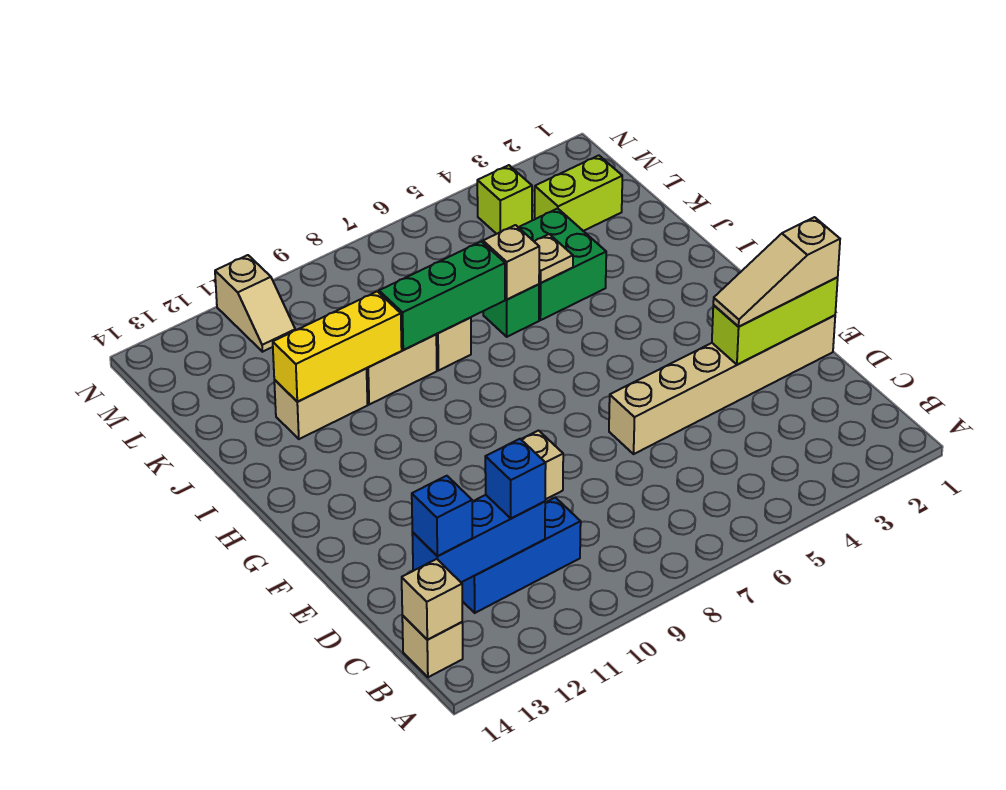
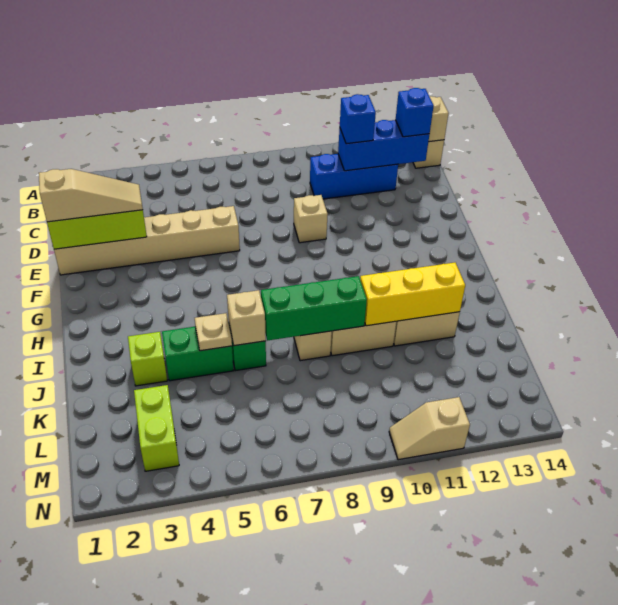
green 2x2 brick [518,208,606,320] -> green 1x2 brick [162,327,234,381]
lime 1x2 brick [535,155,622,231] -> lime 1x2 brick turned to [134,385,179,471]
lime 1x1 brick [477,165,532,234] -> lime 1x1 brick moved to [128,332,167,386]
tan 1x2 slope [215,255,295,352] -> tan 1x2 slope turned to [389,397,470,460]

